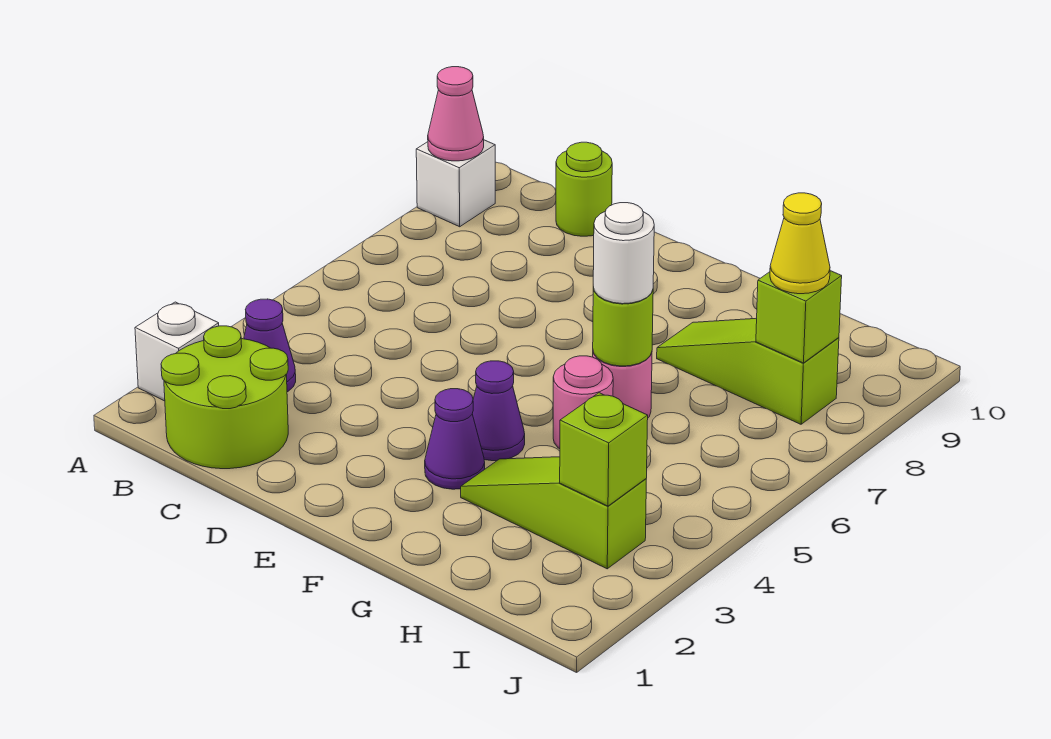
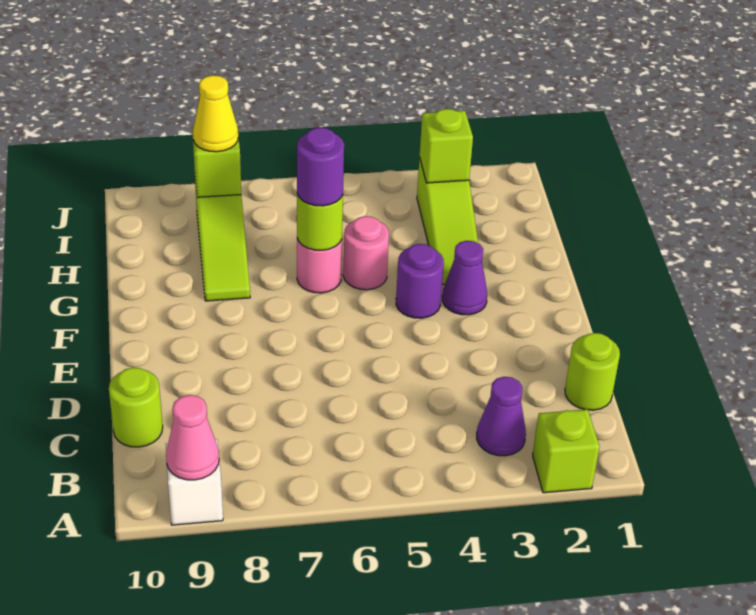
white 1x1 brick [135,302,219,401] -> lime 1x1 brick [533,409,600,493]
lime 2x2 round brick [161,326,288,469] -> lime 1x1 round brick [565,333,620,410]
purple 1x1 cone [472,361,525,461] -> purple 1x1 round brick [396,244,444,318]
white 1x1 round brick [593,203,654,304] -> purple 1x1 round brick [297,127,344,206]

